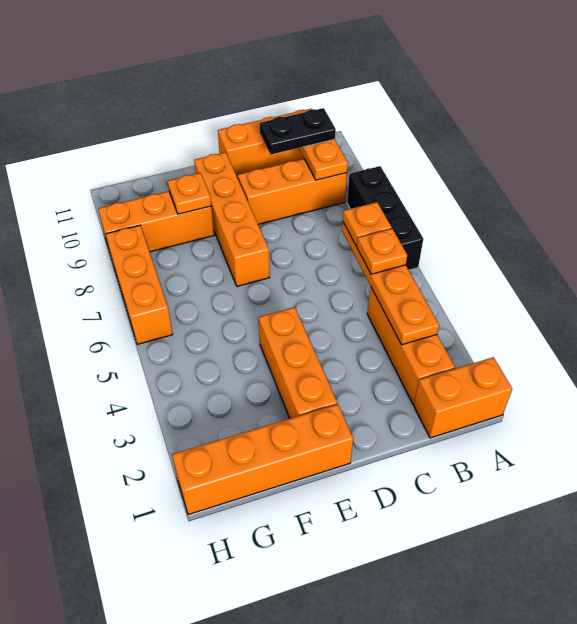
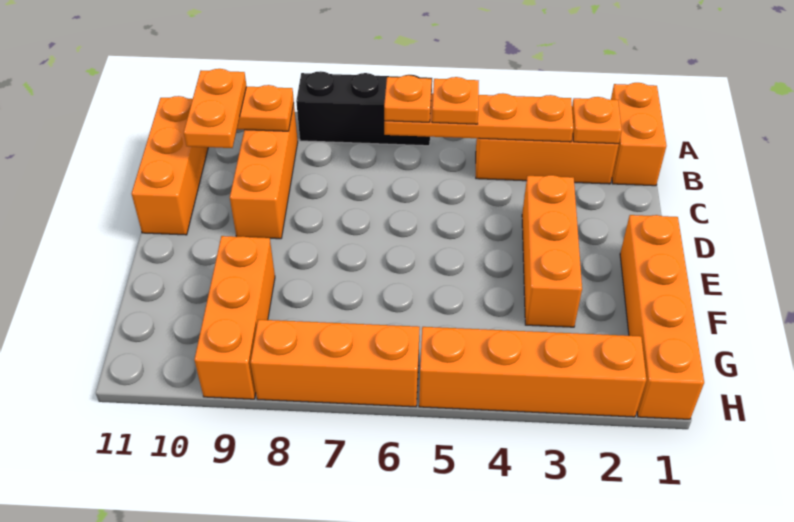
black 1x2 plate [260,108,336,154] -> orange 1x2 plate [184,69,247,148]
orange 1x3 brick [259,307,337,418] -> orange 1x3 brick turned to [522,175,582,327]
orange 1x4 brick [194,152,270,286] -> orange 1x4 brick moved to [419,327,646,417]
orange 1x1 plate [168,173,211,214] -> orange 1x1 plate moved to [572,97,622,144]

